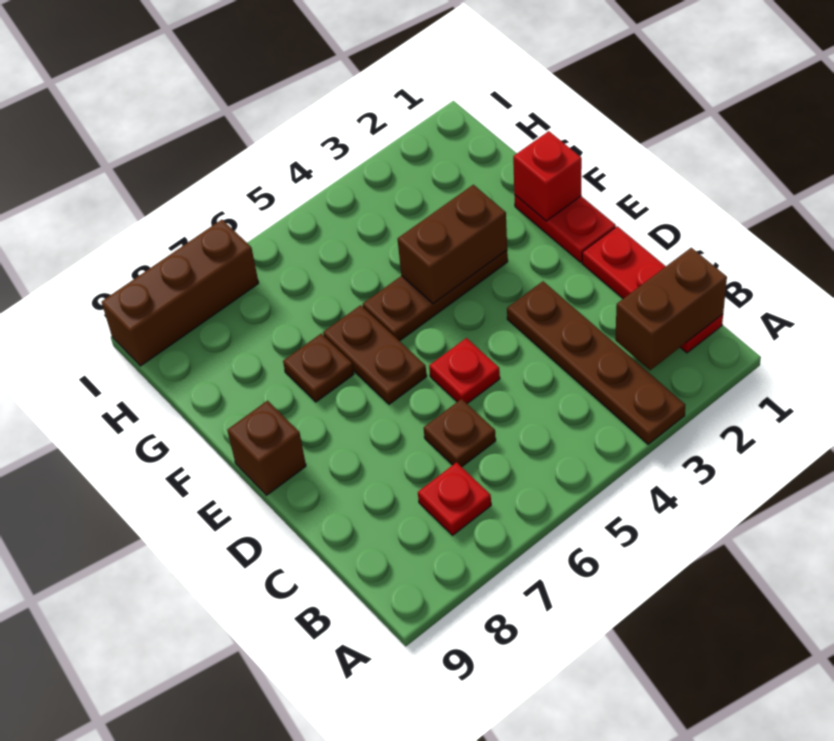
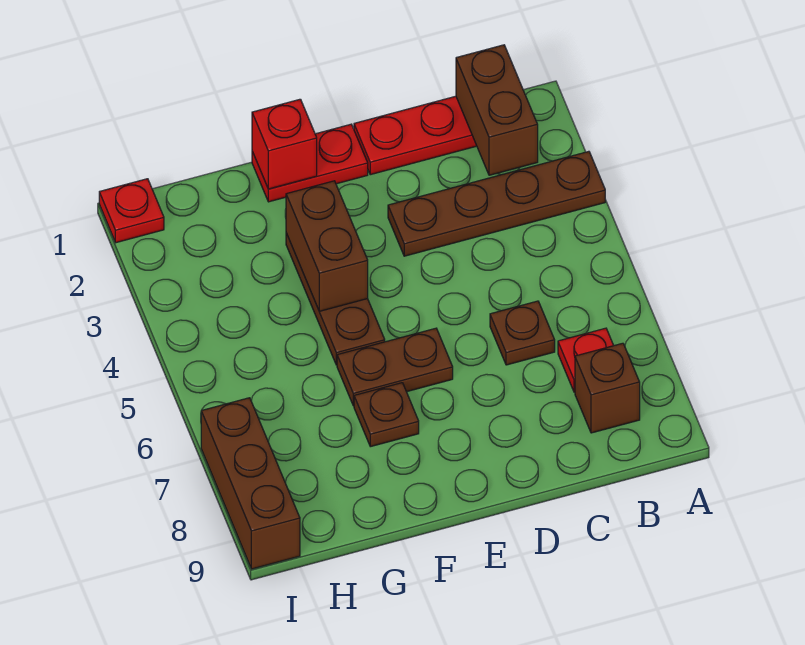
red 1x1 plate [429,338,500,403] -> red 1x1 plate moved to [99,179,164,243]
brown 1x1 brick [227,401,306,495] -> brown 1x1 brick moved to [575,343,640,433]

